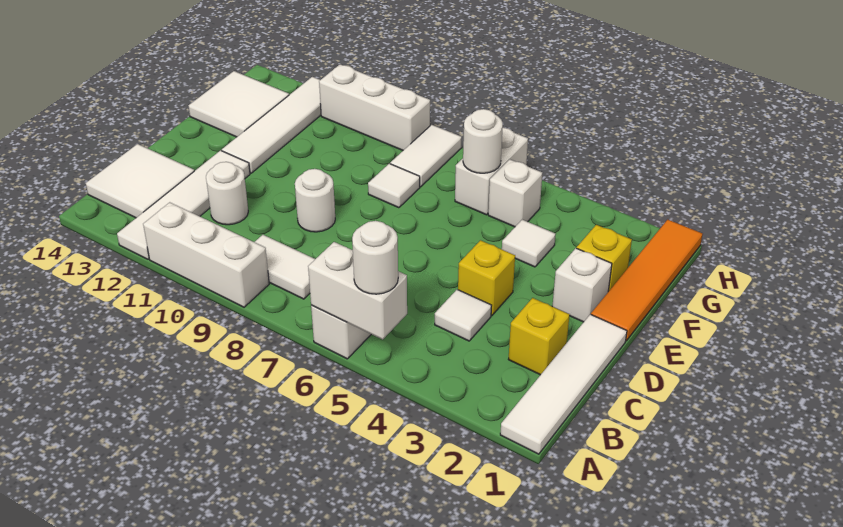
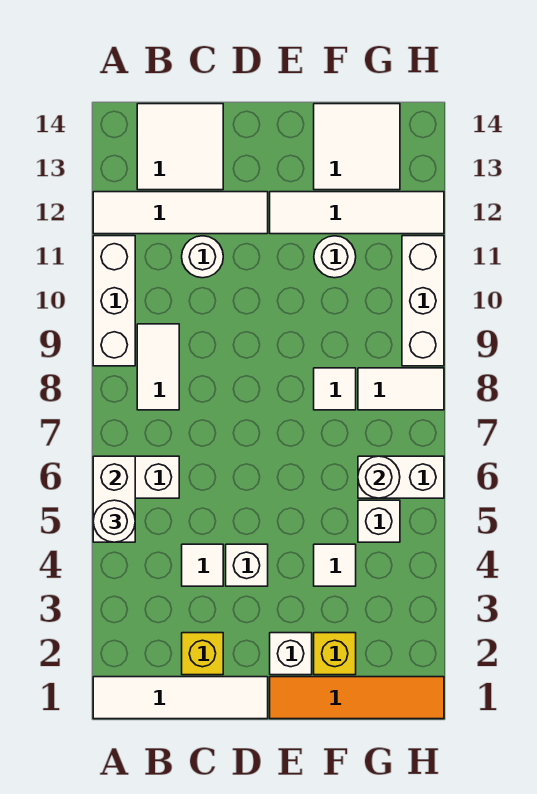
yellow 1x1 brick [458,240,515,315] -> white 1x1 brick [226,544,268,586]
white 1x1 round brick [295,169,335,232] -> white 1x1 round brick moved to [314,236,356,278]

